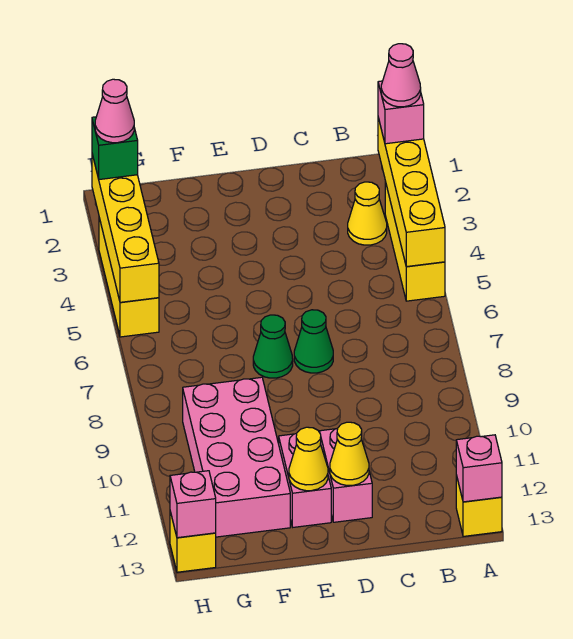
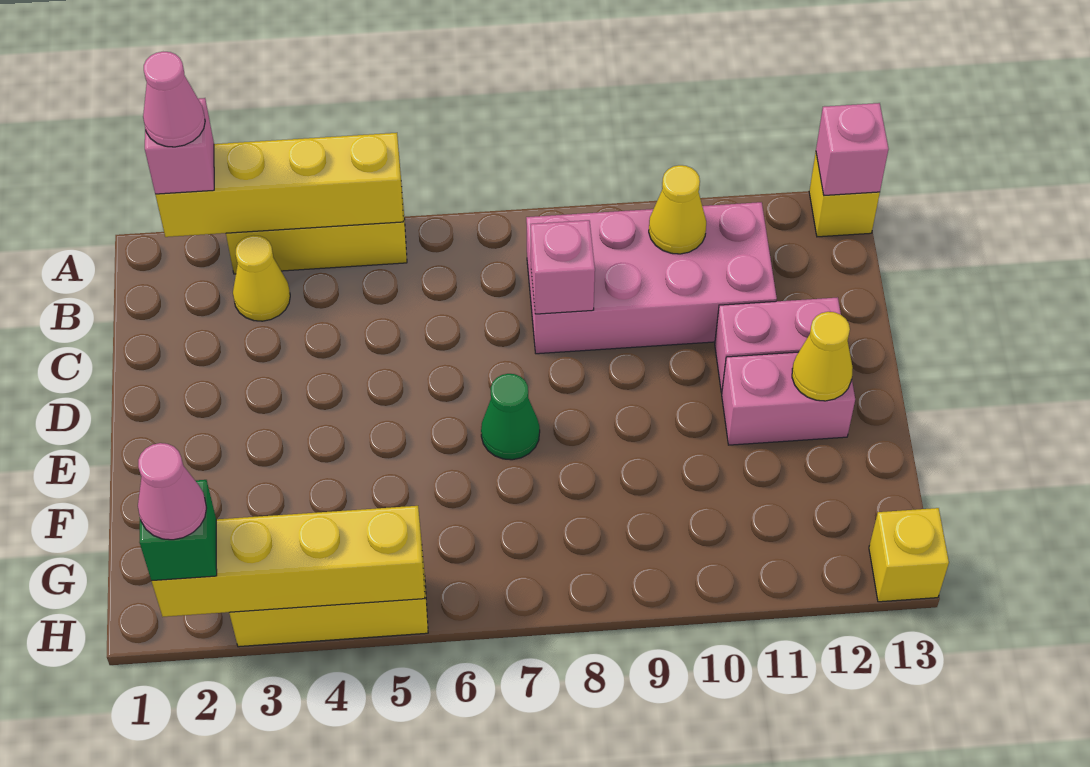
green 1x1 cone [294,310,333,373] -> none
yellow 1x1 cone [330,422,369,485] -> yellow 1x1 cone moved to [649,165,706,254]
pink 2x4 brick [183,377,290,537] -> pink 2x4 brick moved to [526,202,777,354]
pink 1x1 brick [170,471,216,538] -> pink 1x1 brick moved to [531,220,595,314]

